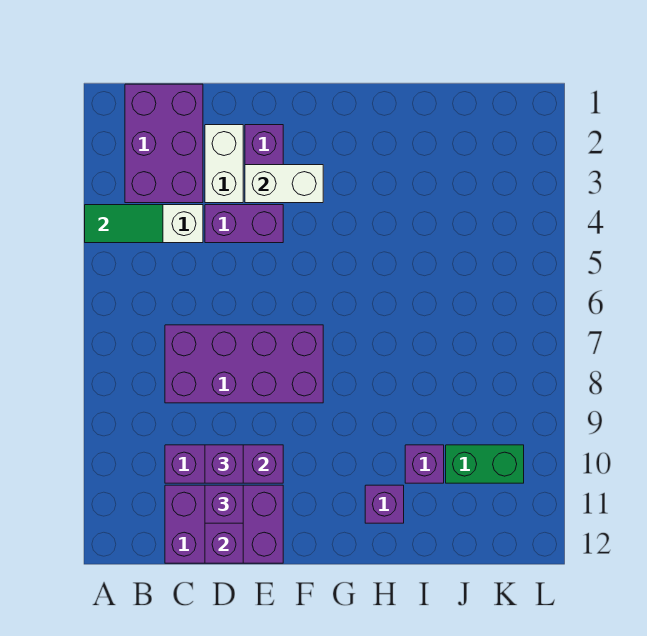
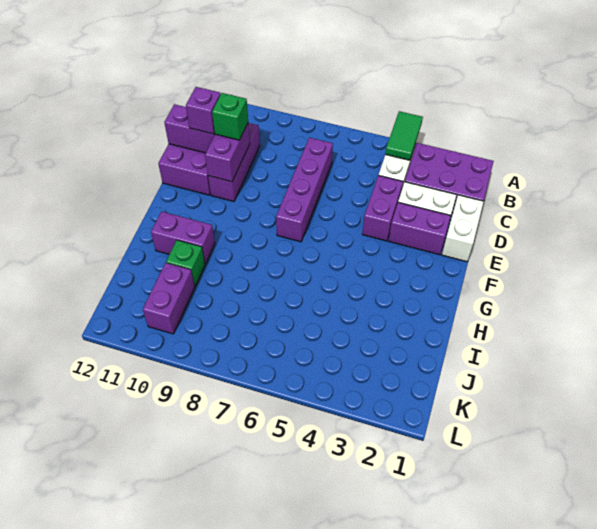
purple 2x4 brick [165,325,323,403] -> purple 1x4 brick [276,138,333,242]
purple 1x1 brick [205,445,243,483] -> green 1x1 brick [212,93,248,140]
white 1x2 brick [245,165,323,203] -> white 1x2 brick moved to [442,195,484,262]
purple 1x1 brick [365,485,404,523] -> purple 1x2 brick [151,212,215,264]
purple 1x1 brick [405,445,444,483] -> green 1x1 brick [166,240,205,286]
green 1x2 brick [446,445,524,483] -> purple 1x2 brick [143,263,195,334]

